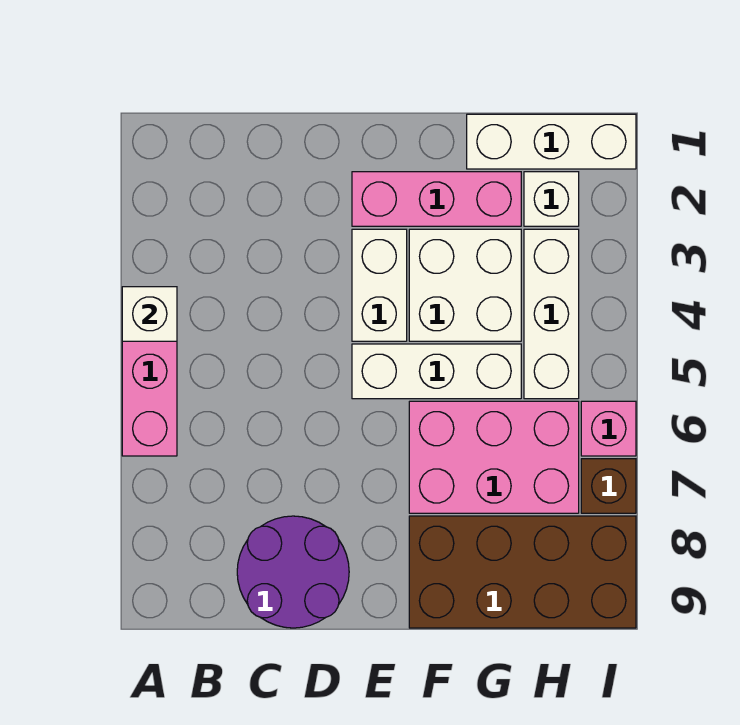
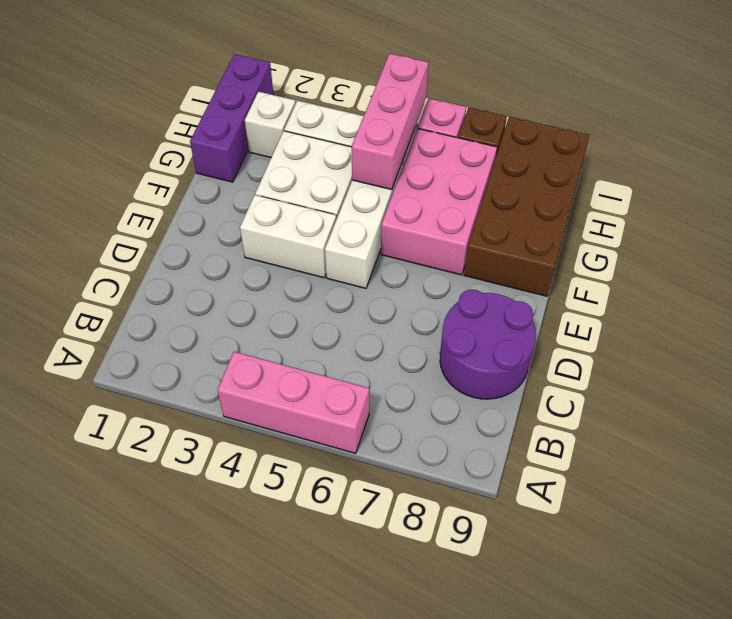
white 1x1 brick [122,287,177,341] -> none
pink 1x3 brick [352,172,521,226] -> pink 1x3 brick moved to [352,53,429,190]
white 1x3 brick [467,114,636,169] -> purple 1x3 brick [190,54,273,182]

